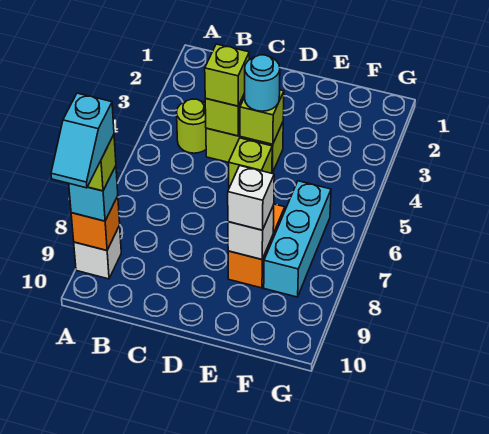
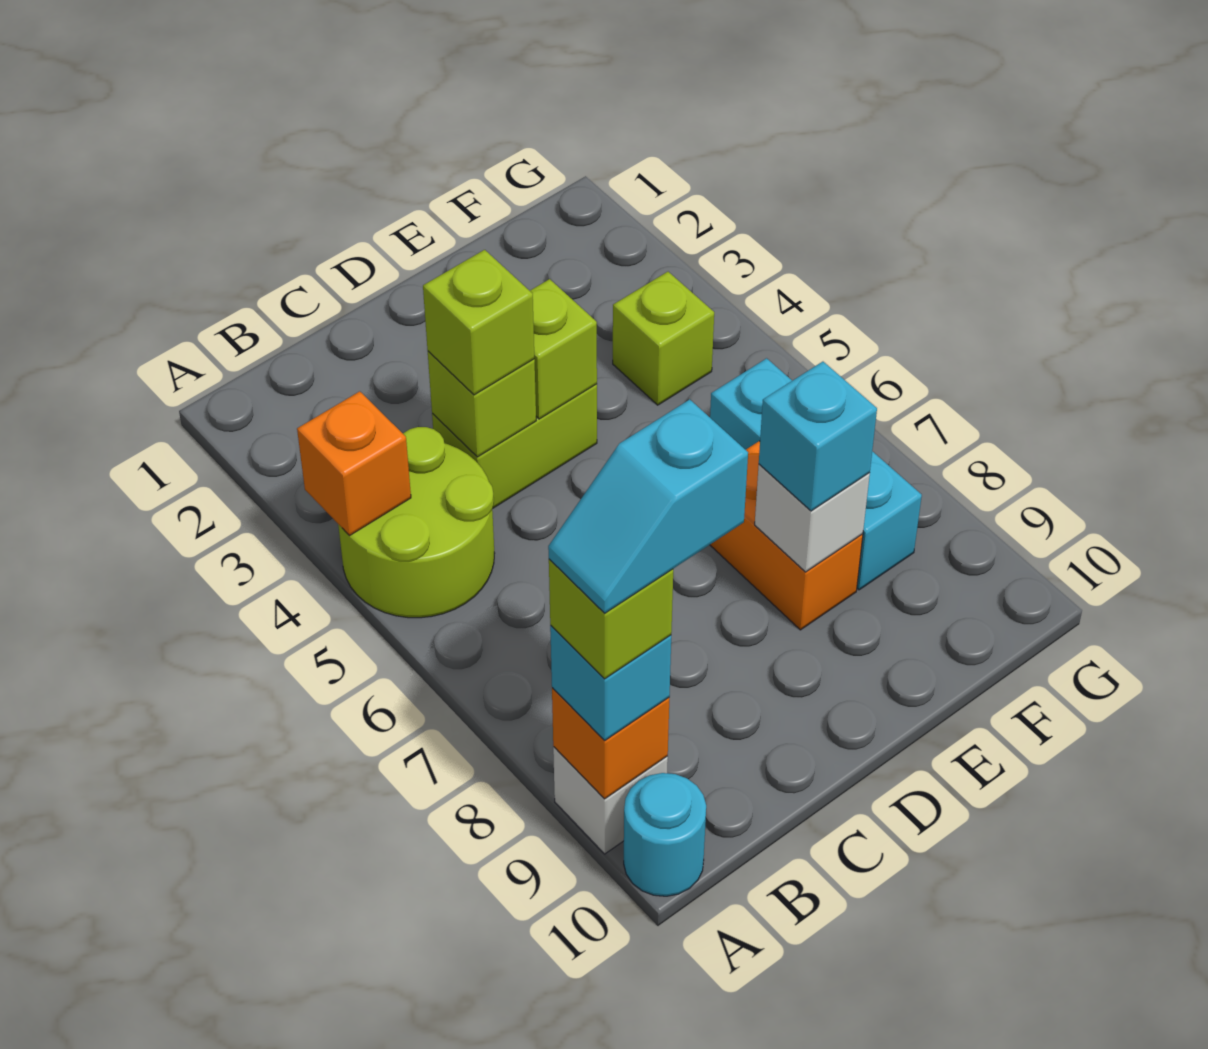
none -> orange 1x1 brick [297,391,411,536]
cyan 1x2 slope [51,93,114,188] -> cyan 1x2 slope turned to [548,399,748,613]
lime 1x1 round brick [177,99,206,153] -> lime 2x2 round brick [338,427,495,618]
cyan 1x1 round brick [245,55,280,111] -> cyan 1x1 round brick moved to [624,773,706,896]
lime 1x1 brick [229,138,272,188] -> lime 1x1 brick moved to [613,272,714,405]
white 1x1 brick [228,166,274,230] -> cyan 1x1 brick [759,362,877,511]

